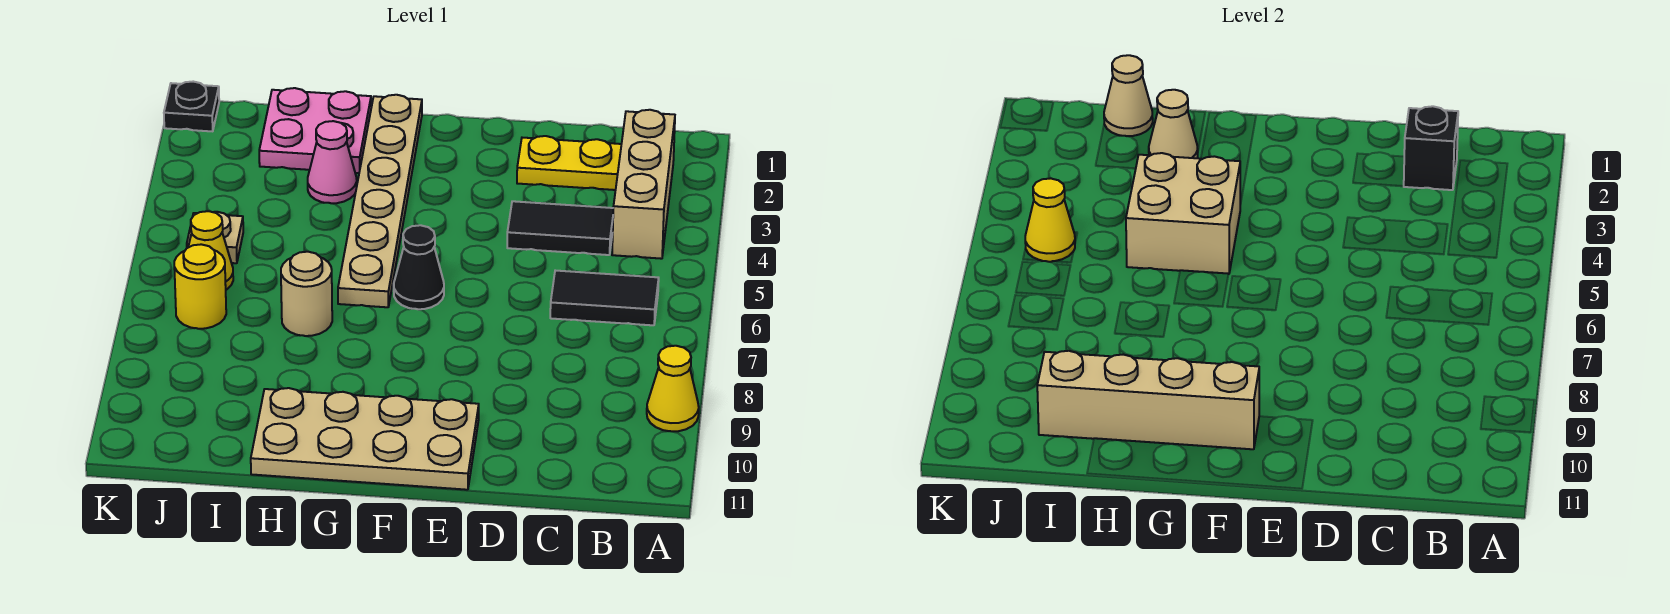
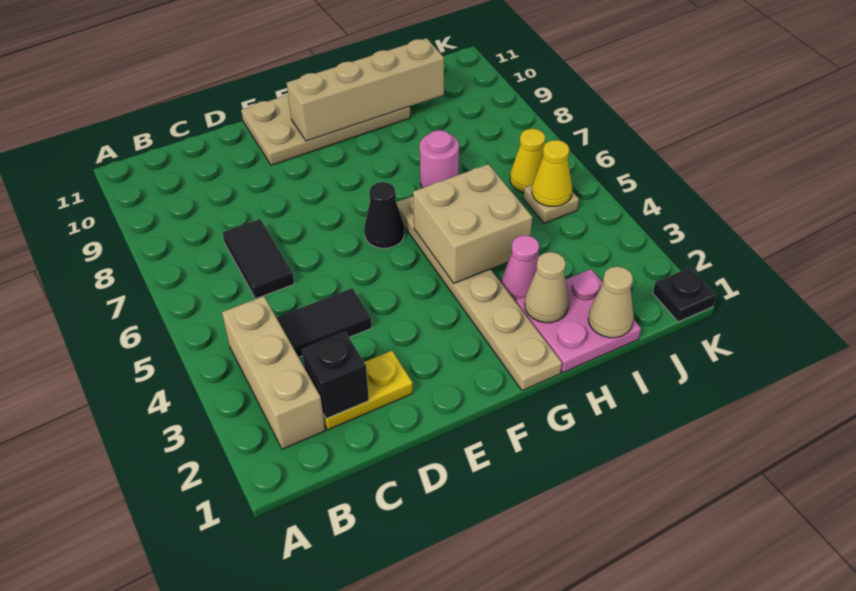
yellow 1x1 cone [647,346,699,431] -> none
black 1x2 tile [550,271,659,325] -> black 1x2 tile turned to [223,219,294,299]
tan 1x1 round brick [281,252,332,336] -> pink 1x1 round brick [420,130,459,188]
yellow 1x1 round brick [174,244,226,329] -> none

